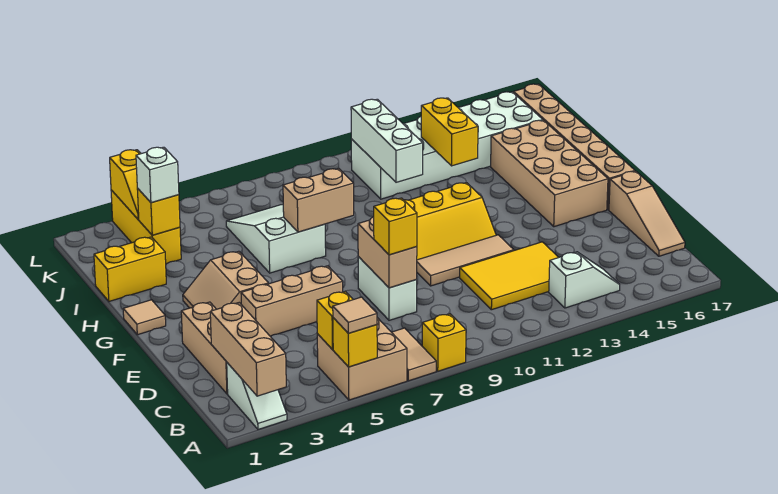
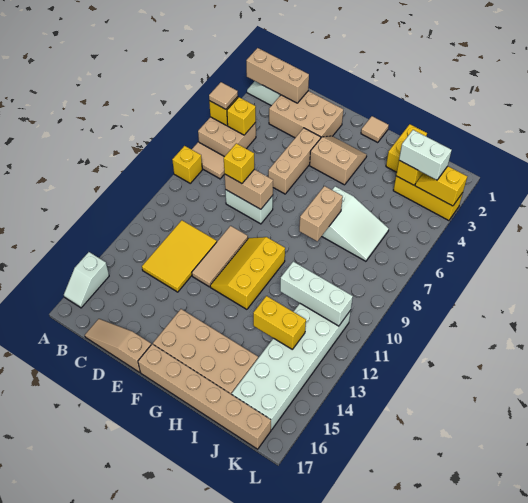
white 1x2 slope [549,252,620,308] -> white 1x2 slope moved to [64,252,109,308]
tan 1x3 brick [181,302,228,394] -> tan 2x3 brick [269,91,343,138]
white 1x1 brick [136,147,179,203] -> white 1x2 brick [399,130,452,180]

